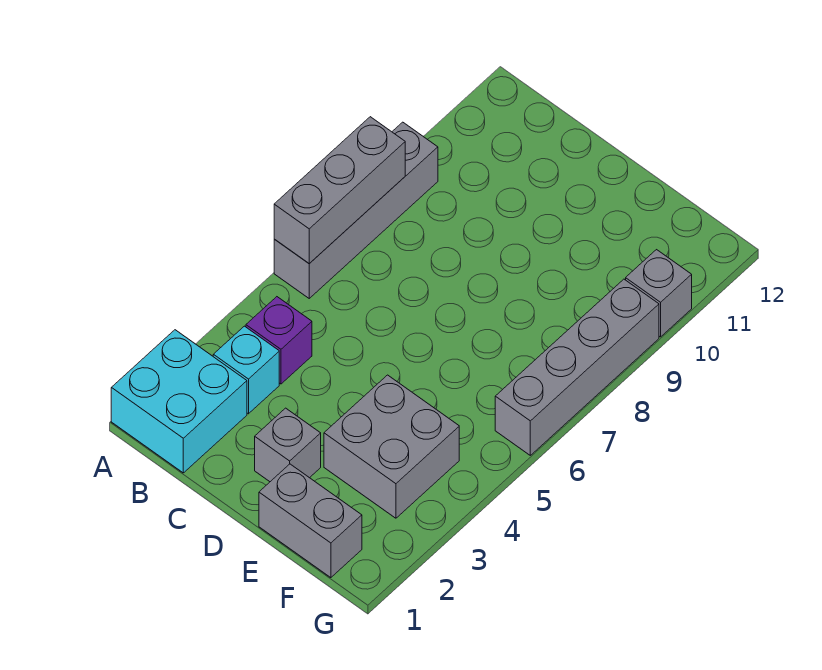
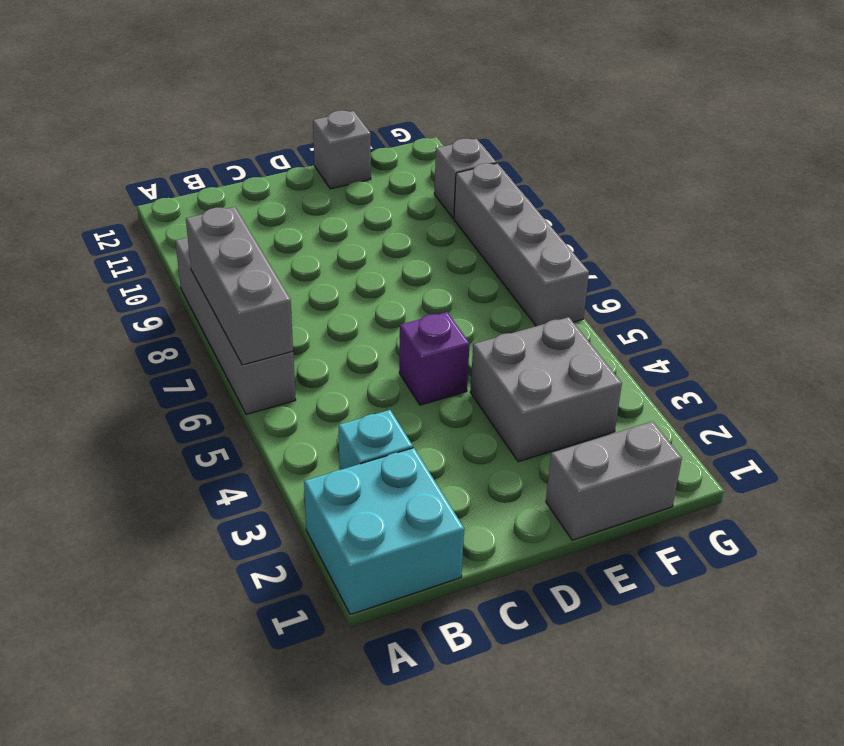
purple 1x1 brick [246,297,312,384] -> purple 1x1 brick moved to [399,312,470,405]
grey 1x1 brick [255,408,321,482] -> grey 1x1 brick moved to [313,111,371,189]

